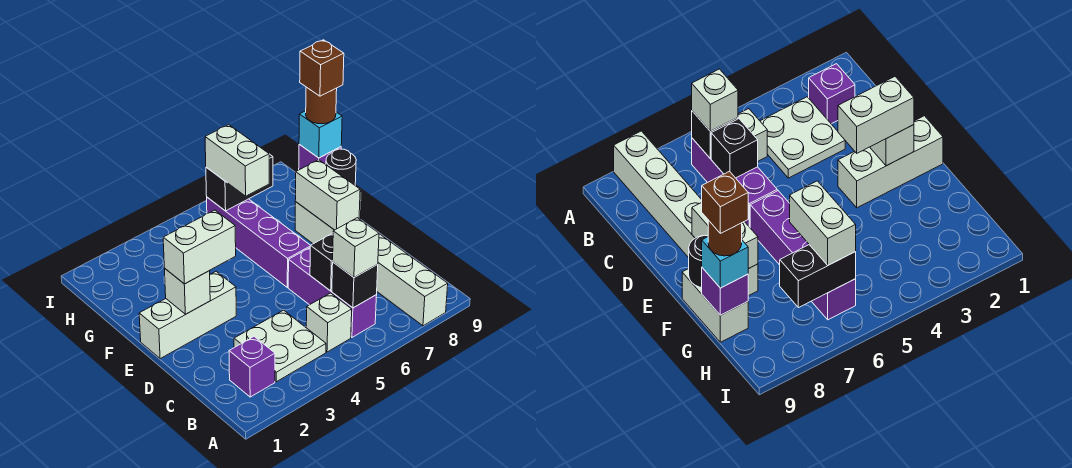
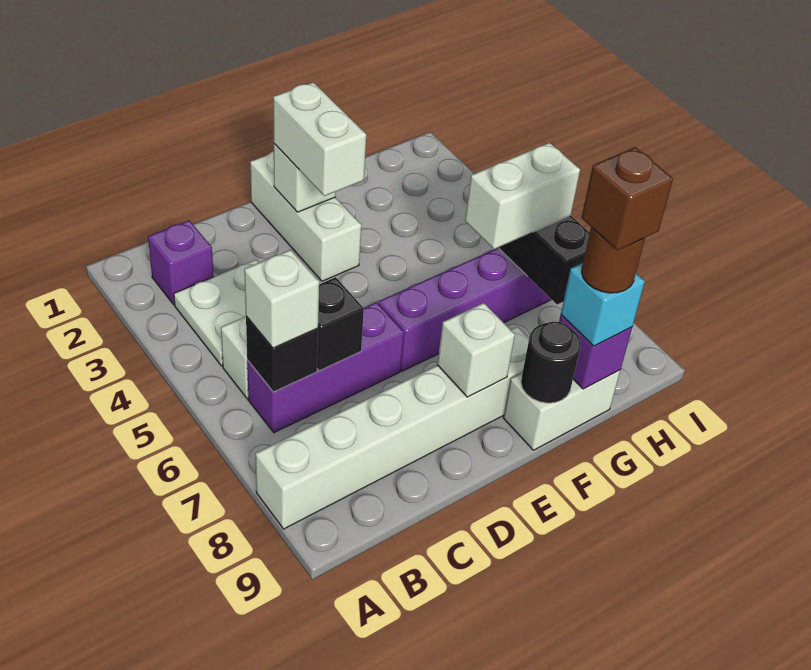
white 1x2 brick [295,160,360,230] -> white 1x1 brick [437,303,515,397]

